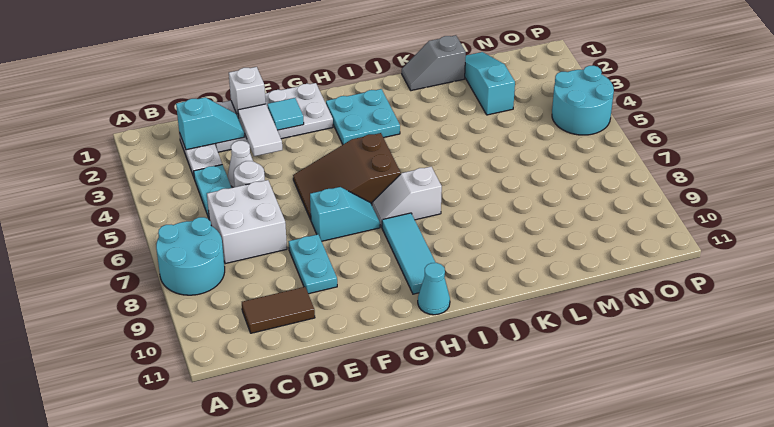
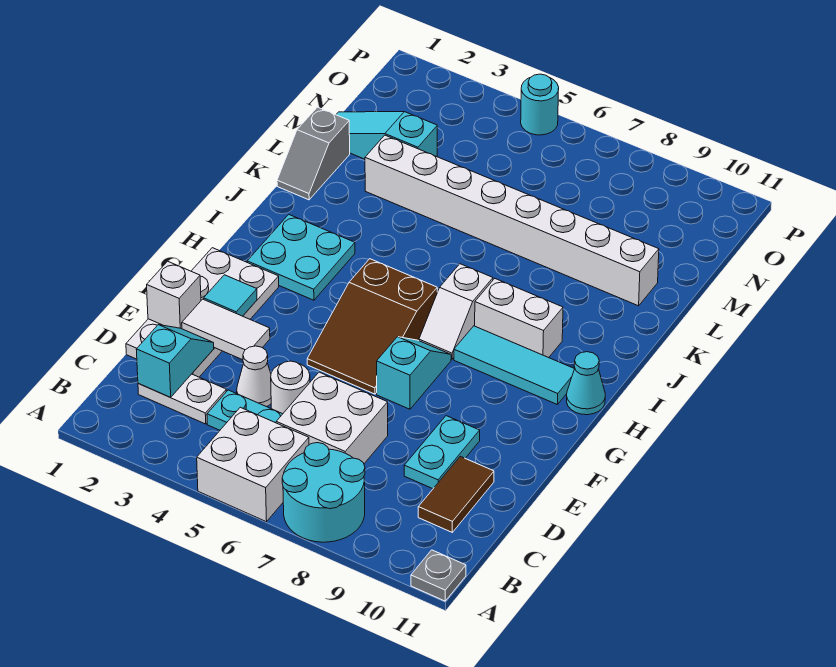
none -> white 2x2 brick [197,407,309,522]
none -> grey 1x1 plate [411,550,466,601]
cyan 1x2 plate [288,234,337,294] -> cyan 1x2 plate turned to [404,416,480,489]
none -> white 1x2 brick [475,279,563,358]
none -> white 1x8 brick [365,135,659,306]
cyan 2x2 round brick [552,66,614,135] -> cyan 1x1 round brick [521,74,559,135]

